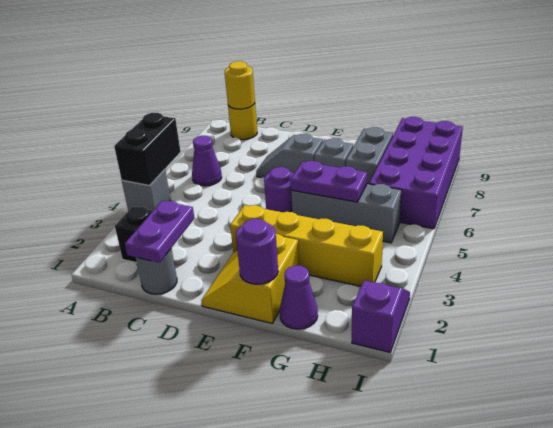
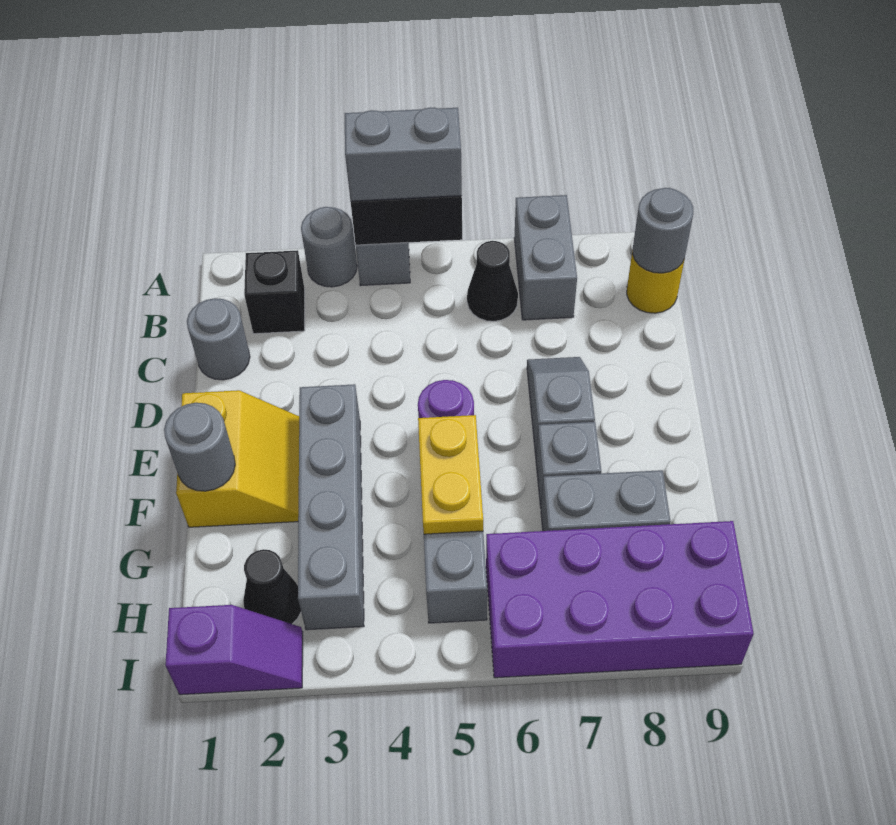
none -> grey 1x1 round brick [301,207,357,287]
none -> grey 1x2 brick [345,107,462,201]
none -> grey 1x2 brick [514,195,577,320]
purple 1x1 cone [192,136,222,186] -> black 1x1 cone [467,241,518,321]
yellow 1x1 round brick [224,61,255,109] -> grey 1x1 round brick [633,188,693,273]
purple 1x2 plate [125,201,194,263] -> none
yellow 2x2 slope [201,234,299,323] -> yellow 2x2 slope turned to [176,390,299,527]
yellow 1x4 brick [230,205,383,286] -> grey 1x4 brick [298,384,364,630]
purple 1x1 round brick [236,219,278,284] -> grey 1x1 round brick [164,403,235,491]
purple 1x2 plate [291,161,367,202] -> yellow 1x2 plate [418,415,483,534]
purple 1x1 cone [280,266,318,329] -> none
none -> black 1x1 cone [243,549,301,624]

